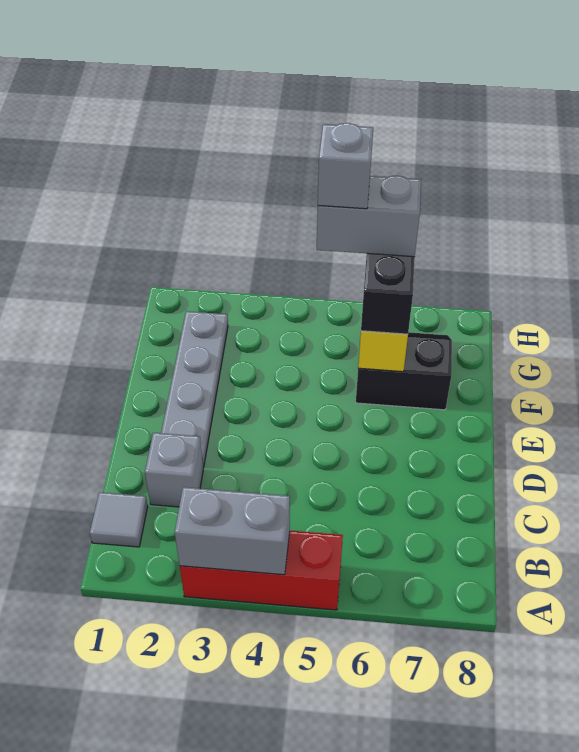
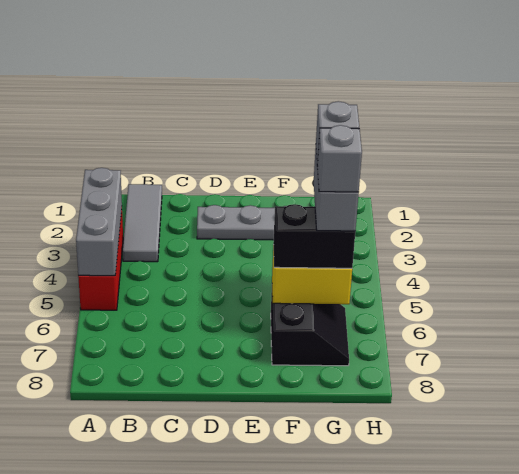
grey 1x2 brick [175,487,290,575] -> grey 1x3 brick [76,168,122,276]
grey 1x1 tile [90,492,148,547] -> grey 1x3 tile [123,184,162,262]
grey 1x1 brick [145,433,203,507] -> grey 1x1 brick moved to [317,125,362,192]

